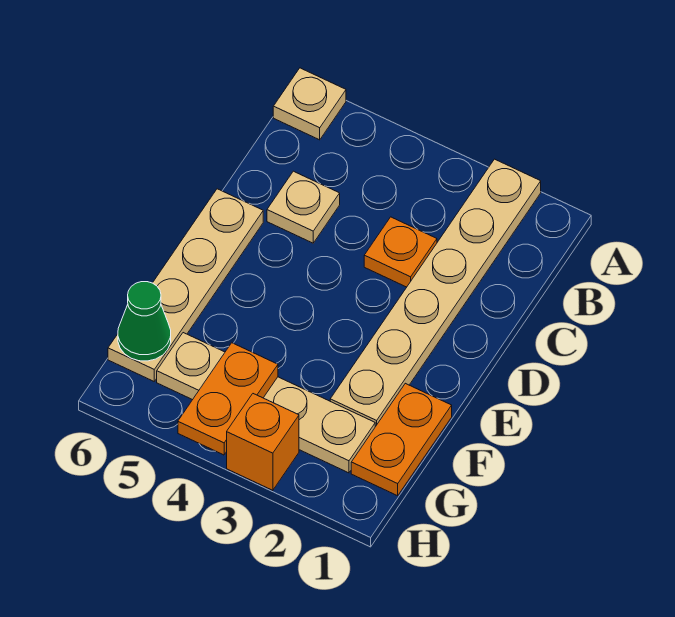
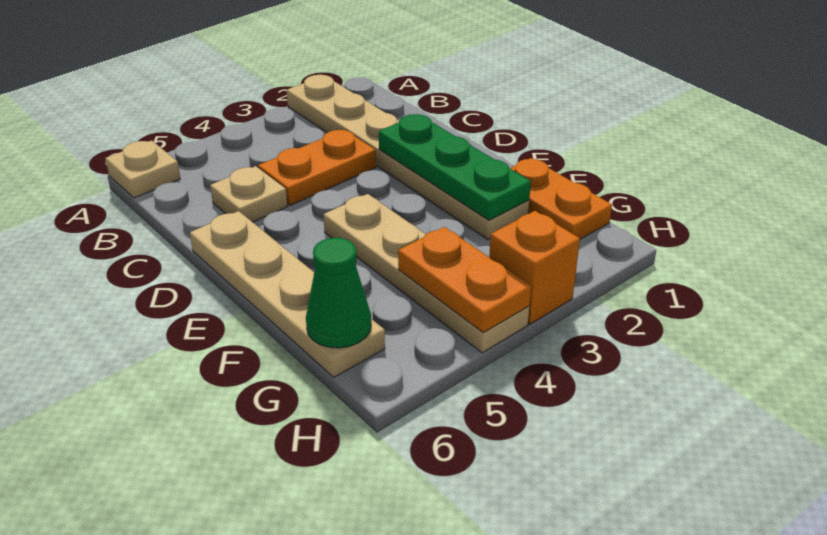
orange 1x1 plate [364,217,437,287] -> orange 1x2 plate [258,130,376,205]
none -> green 1x3 plate [379,114,531,220]
tan 1x4 plate [157,333,375,473] -> tan 1x4 plate turned to [323,194,529,353]

